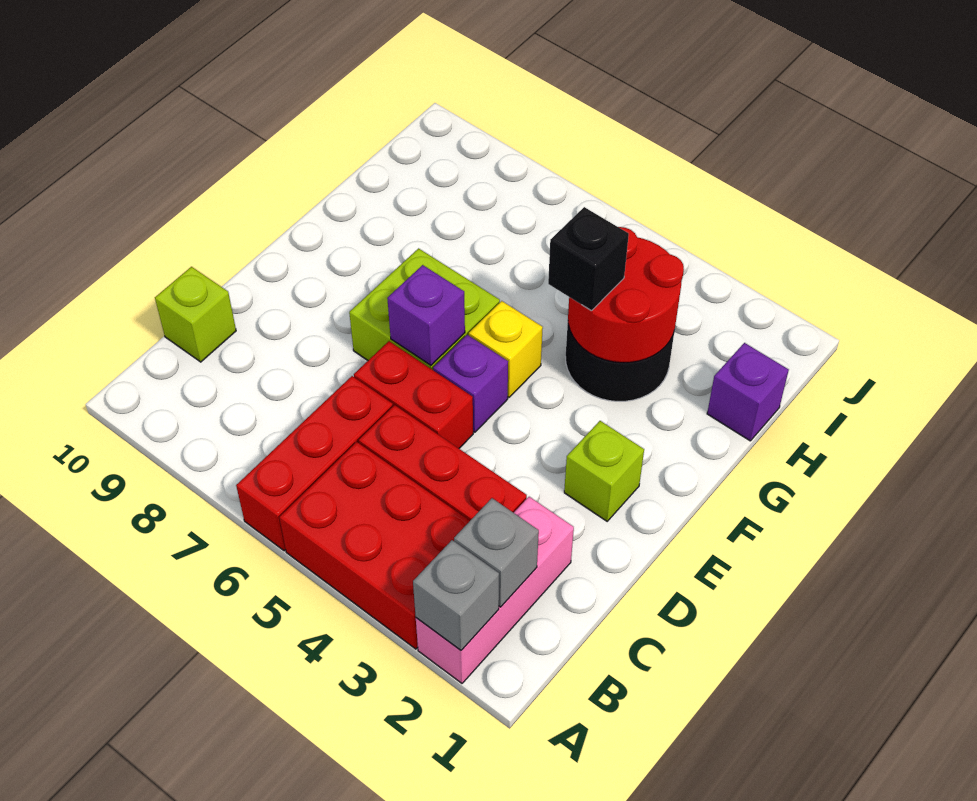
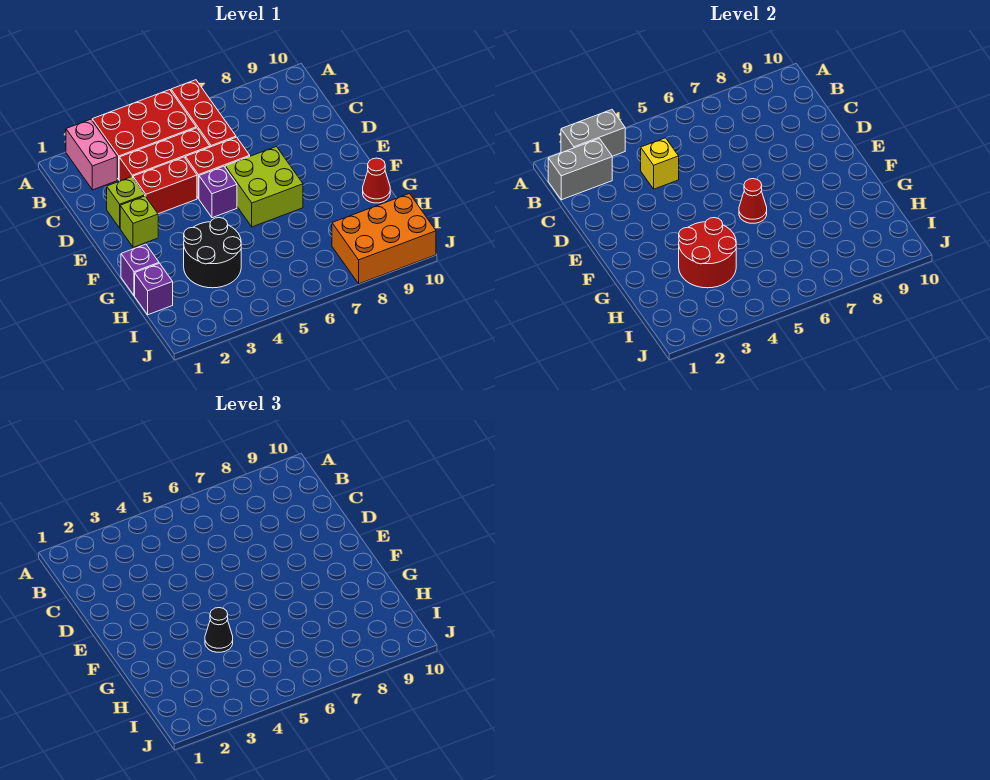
pink 1x3 brick [416,497,574,683] -> pink 1x2 brick [66,119,117,190]
grey 1x1 brick [413,540,499,650] -> grey 1x2 brick [561,110,625,156]
grey 1x1 brick [454,498,539,607] -> grey 1x2 brick [548,139,612,200]
lime 1x1 brick [155,267,236,362] -> lime 1x1 brick moved to [107,177,145,228]
none -> red 1x2 brick [133,157,197,214]
purple 1x1 brick [387,265,465,365] -> purple 1x1 brick moved to [121,244,159,296]
yellow 1x1 brick [469,301,543,397] -> yellow 1x1 brick moved to [641,138,679,189]
none -> red 1x1 cone [739,179,767,223]
black 1x1 brick [548,207,629,311] -> black 1x1 cone [205,608,233,652]
none -> red 1x1 cone [363,158,390,203]
none -> orange 2x3 brick [332,194,436,284]

